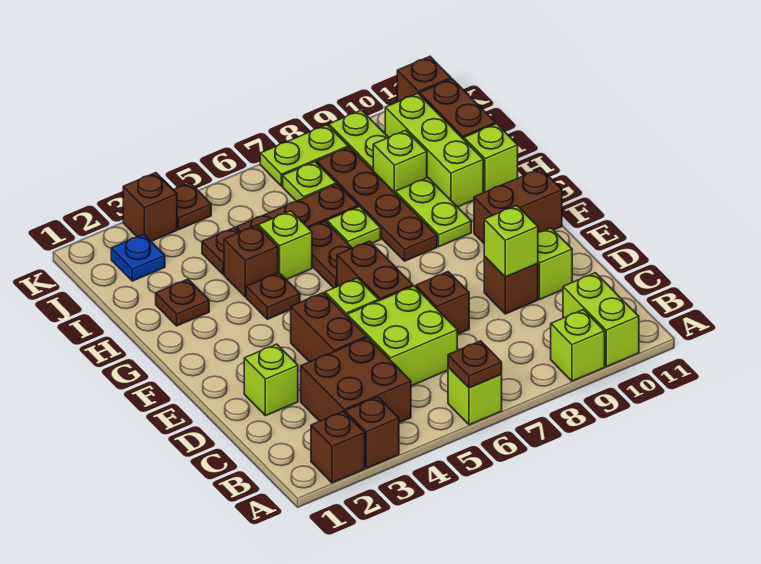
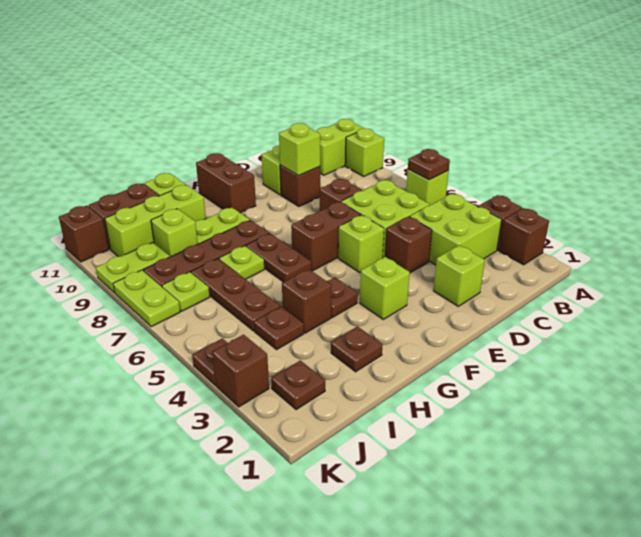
brown 2x2 brick [301,337,411,423] -> lime 2x2 brick [410,194,502,265]
brown 1x2 brick [291,293,367,362] -> brown 1x1 brick [385,217,432,273]
brown 1x2 plate [309,221,352,288] -> brown 1x2 plate turned to [246,234,311,282]
lime 1x1 brick [258,211,312,280] -> lime 1x1 brick moved to [360,257,410,319]
blue 1x1 plate [111,234,165,281] -> brown 1x1 plate [271,361,325,410]

